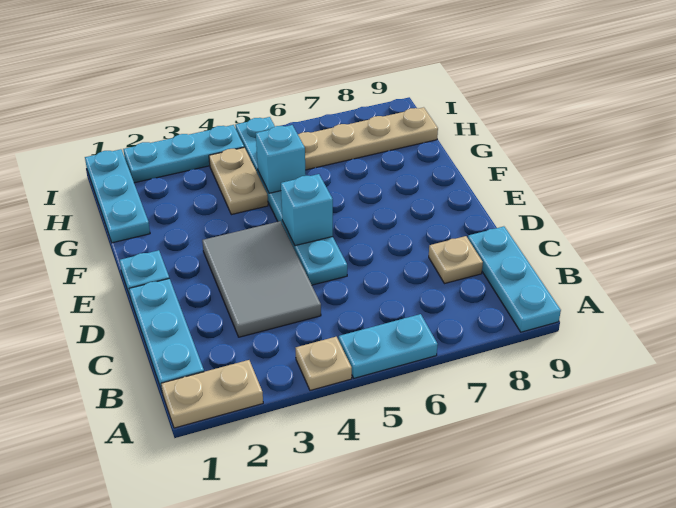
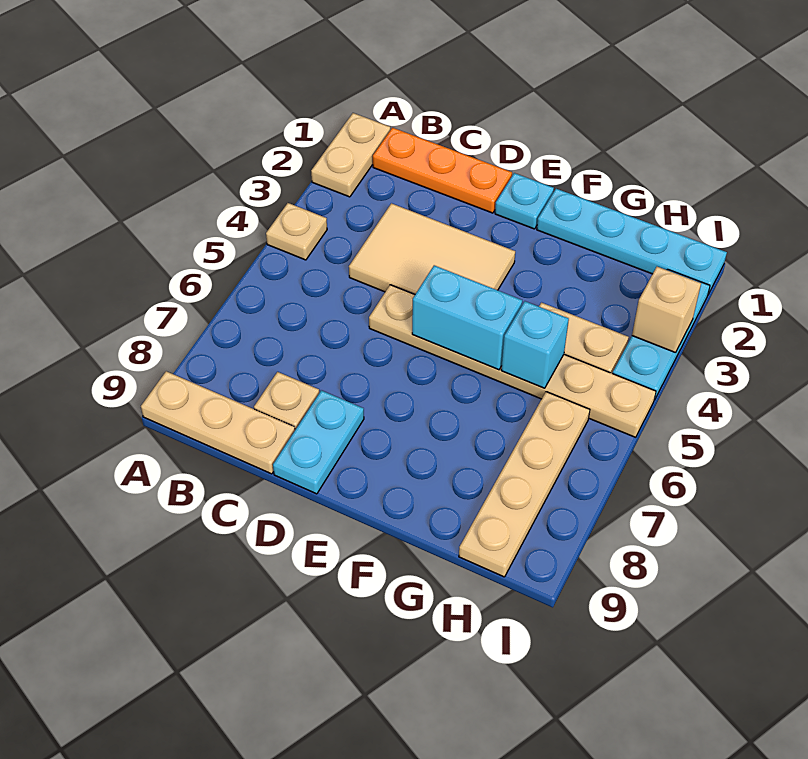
cyan 1x2 plate [339,314,438,378] -> cyan 1x2 plate moved to [273,390,364,494]
cyan 1x3 plate [468,226,561,332] -> tan 1x3 plate [141,371,295,474]
cyan 1x3 plate [129,278,204,391] -> orange 1x3 plate [373,128,512,213]
grey 2x3 tile [202,221,321,337] -> tan 2x3 tile [349,203,515,294]
cyan 1x6 plate [235,117,347,285] -> tan 1x6 plate [369,285,656,437]
cyan 1x1 brick [281,174,333,246] -> cyan 1x2 brick [412,265,522,370]
cyan 1x3 plate [85,149,150,243] -> cyan 1x4 plate [537,189,727,294]
none -> tan 1x1 brick [632,267,701,353]

